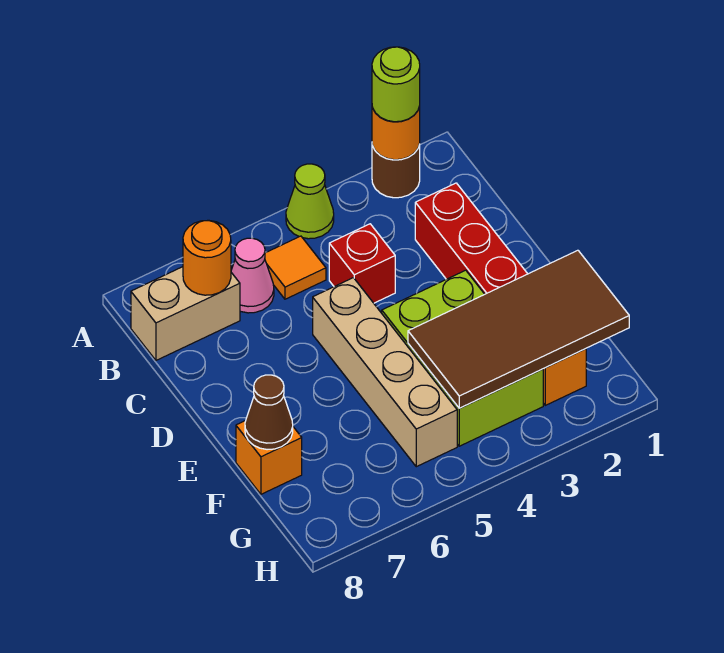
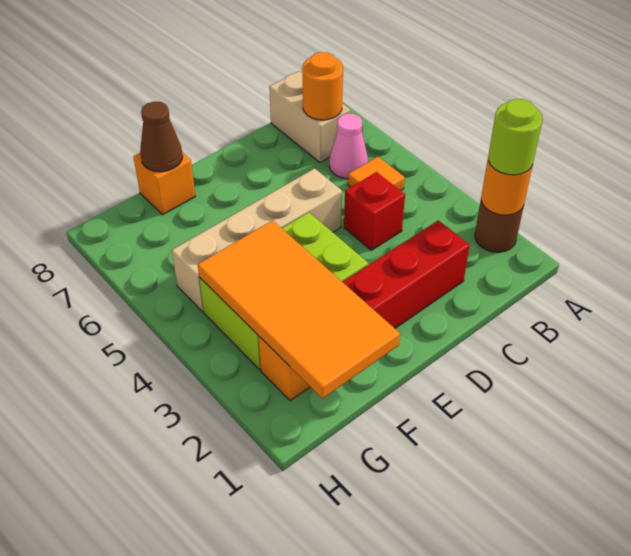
lime 1x1 cone [286,164,334,239] -> none
brown 2x4 tile [408,250,629,408] -> orange 2x4 tile [198,221,400,399]

